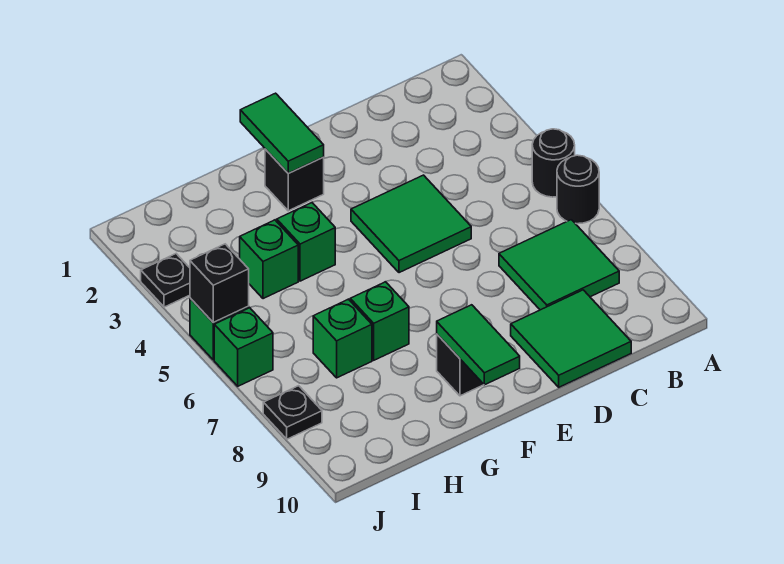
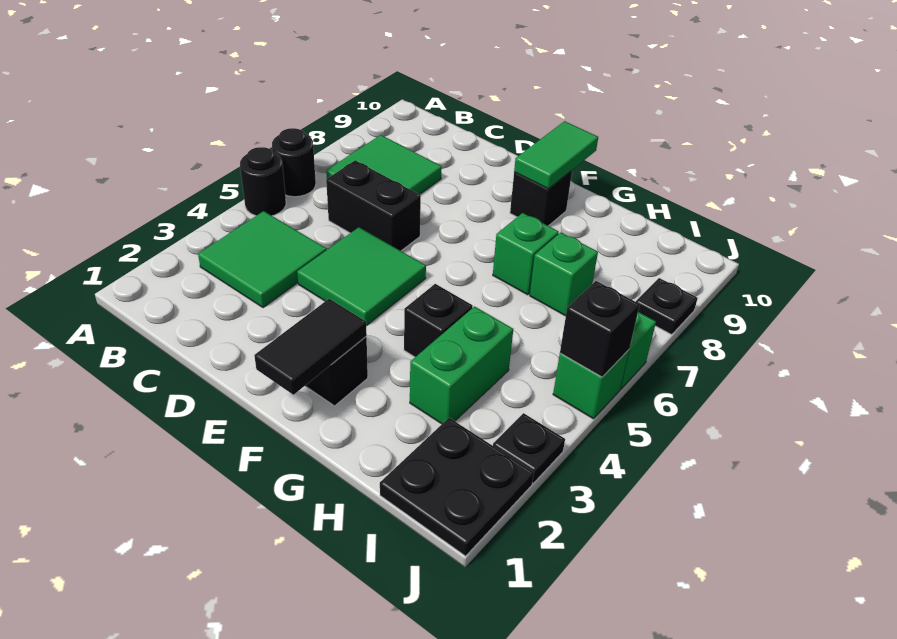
none -> black 1x2 brick [326,160,421,251]
green 2x2 tile [511,290,631,387] -> green 2x2 tile moved to [198,211,327,308]
green 1x2 tile [240,93,324,173] -> black 1x2 tile [254,299,367,395]
green 1x1 brick [277,203,335,281] -> black 1x1 brick [404,284,473,357]
green 1x1 brick [240,220,298,299] -> green 1x2 brick [410,306,513,424]
none -> black 2x2 plate [380,418,534,556]

